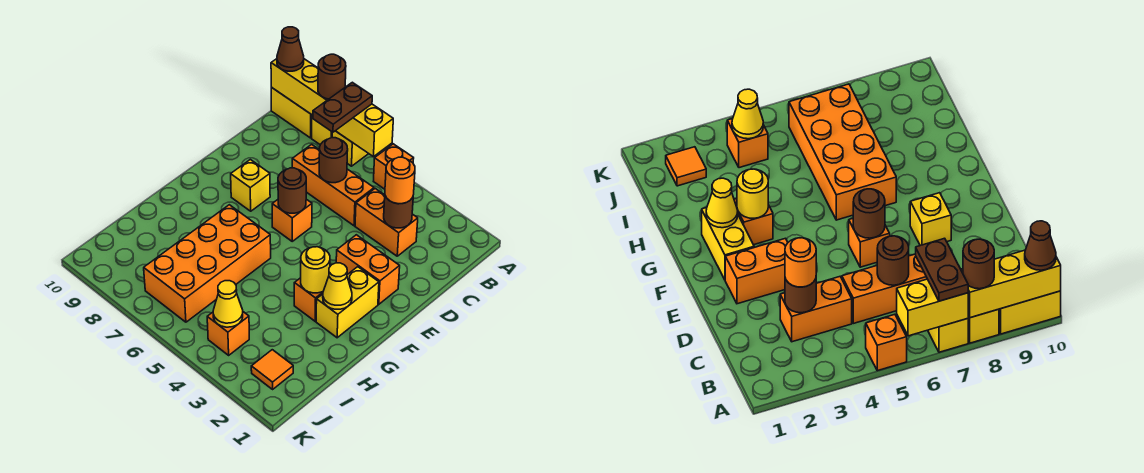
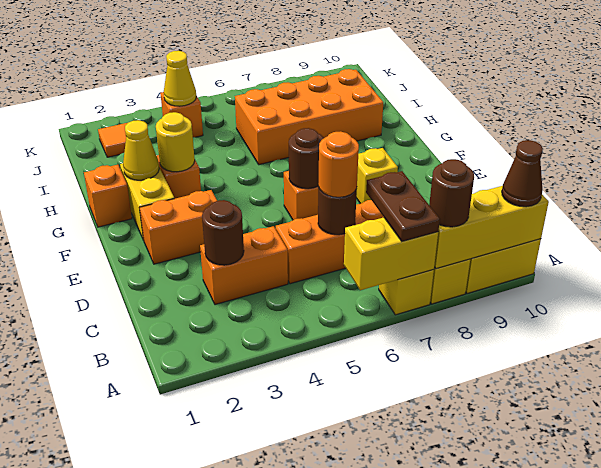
orange 1x1 brick [373,144,414,189] -> orange 1x1 brick moved to [84,165,132,227]
orange 1x1 round brick [385,157,415,204] -> orange 1x1 round brick moved to [318,131,359,197]
orange 2x4 brick [144,205,271,322] -> orange 2x4 brick turned to [235,69,383,165]

